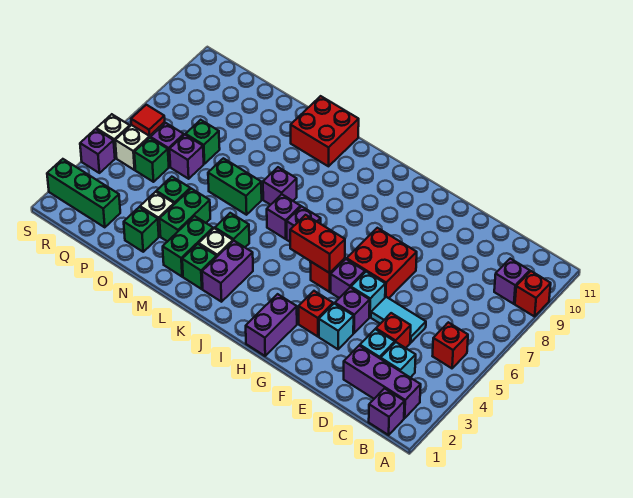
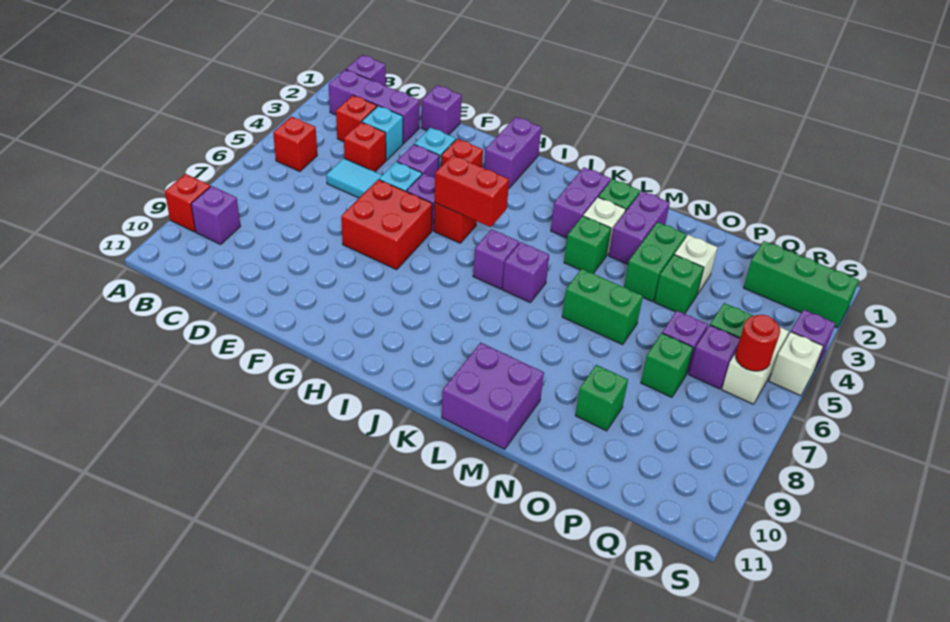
cyan 1x1 brick [381,342,416,378] -> red 1x1 brick [336,95,377,142]
purple 1x1 brick [263,167,297,205] -> purple 1x1 brick moved to [421,85,462,135]
red 2x2 brick [291,96,359,166] -> purple 2x2 brick [442,343,544,449]
green 1x2 brick [163,216,213,277] -> purple 1x2 brick [609,191,670,264]
green 1x1 brick [124,207,159,252] -> green 1x1 brick moved to [575,365,628,431]
red 1x1 tile [131,105,165,136] -> red 1x1 round brick [735,315,780,371]

